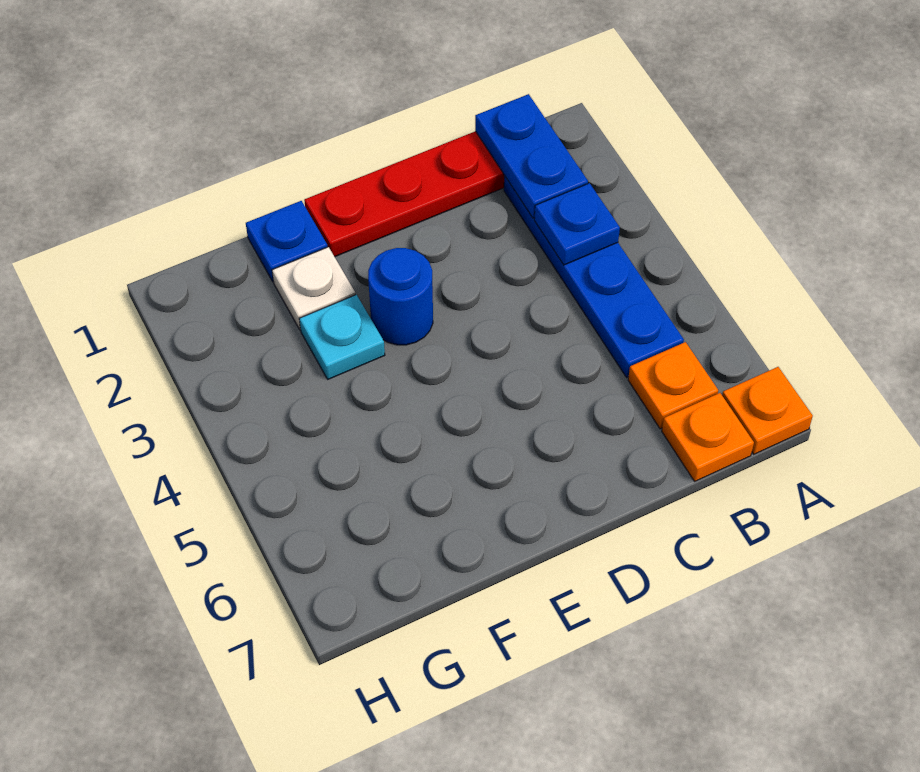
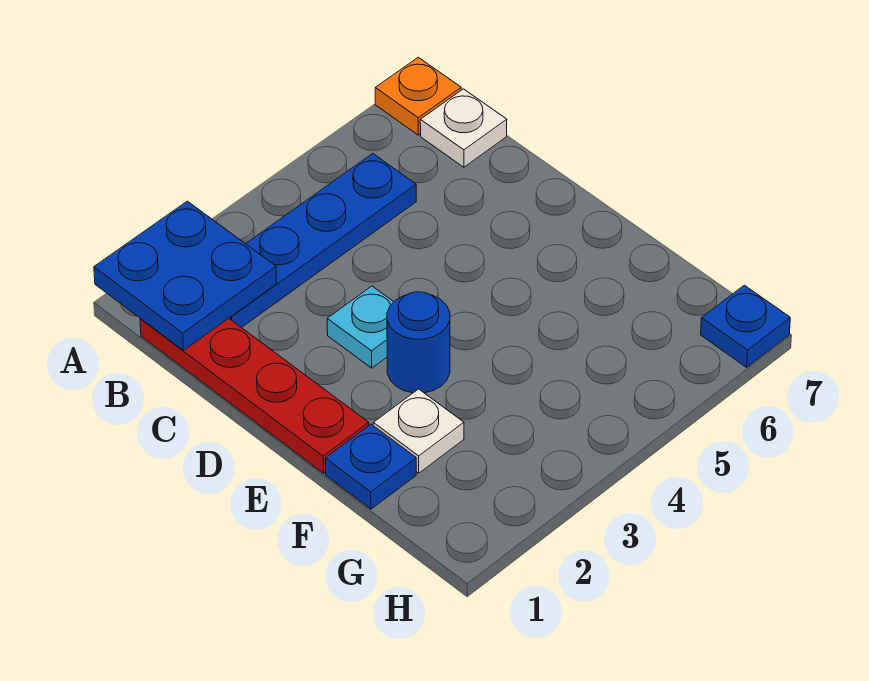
blue 1x2 plate [475,94,588,218] -> blue 2x2 plate [94,201,277,351]
blue 1x1 plate [534,183,620,265] -> blue 1x1 plate moved to [701,285,790,367]
orange 1x1 plate [628,342,718,429] -> none
orange 1x1 plate [662,393,754,481] -> white 1x1 plate [420,89,507,167]
cyan 1x1 plate [299,295,385,379] -> cyan 1x1 plate moved to [327,286,393,368]

